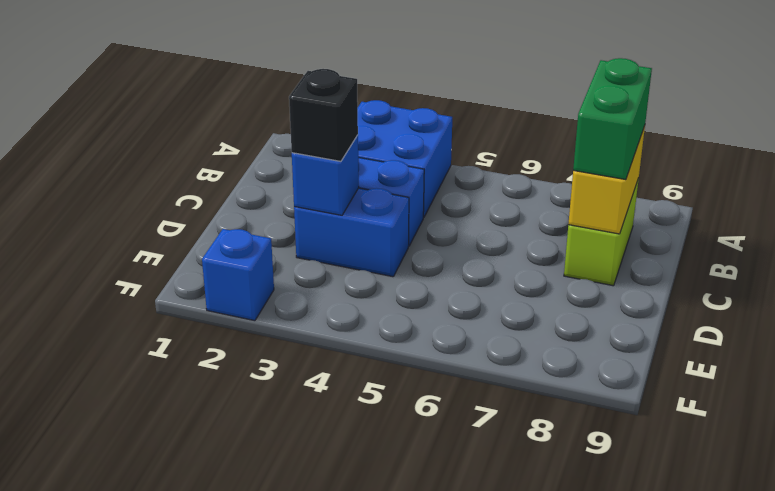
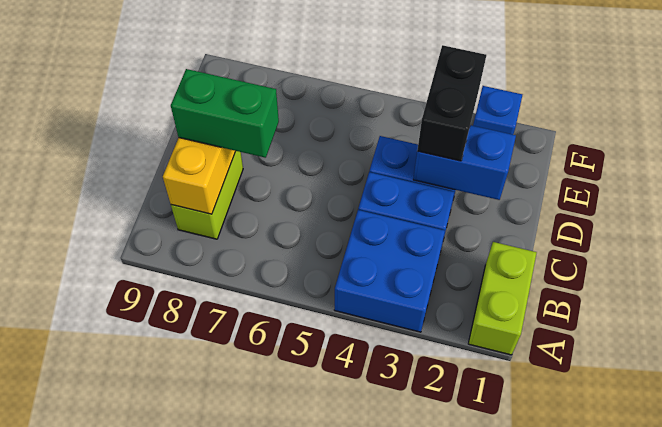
none -> lime 1x2 brick [468,242,537,355]
green 1x2 brick [573,58,652,180] -> green 1x2 brick turned to [171,69,279,158]
blue 1x1 brick [292,135,359,215] -> blue 1x2 brick [413,125,516,200]
black 1x1 brick [289,69,358,161] -> black 1x2 brick [417,45,486,161]

